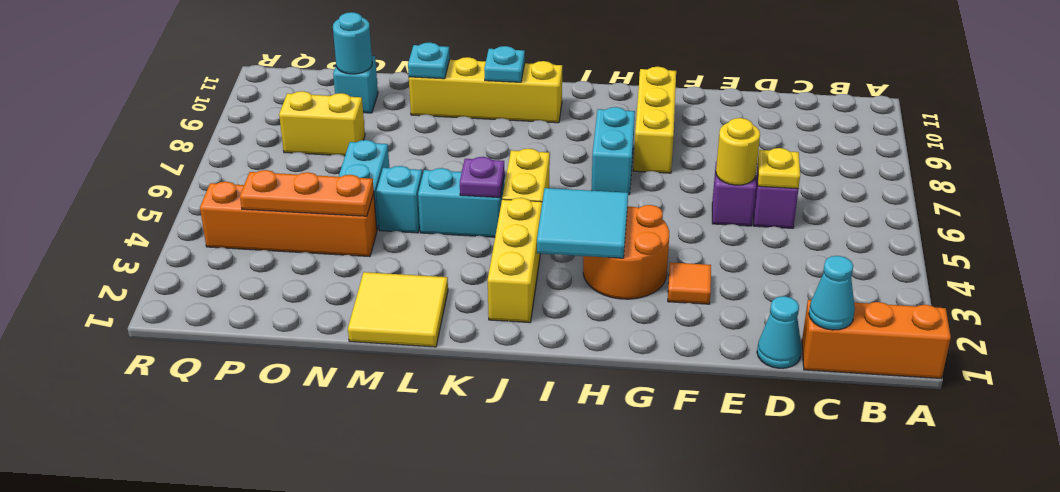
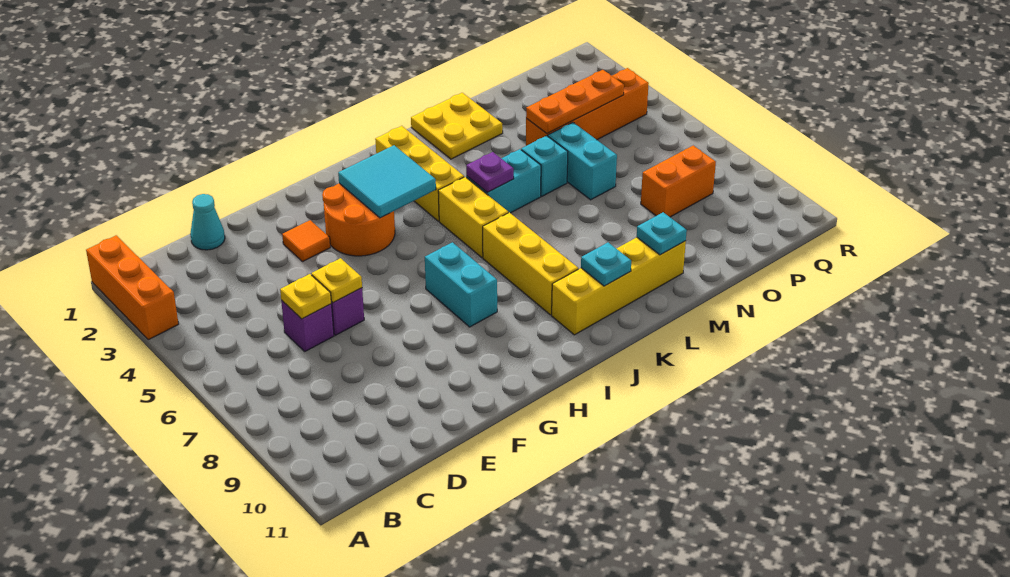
orange 1x3 brick [802,300,951,378] -> orange 1x3 brick turned to [86,235,179,340]
cyan 1x1 cone [809,256,855,330] -> none
yellow 1x1 round brick [716,118,760,185] -> yellow 1x1 plate [311,258,362,303]
yellow 1x3 brick [633,67,676,173] -> yellow 1x3 brick moved to [483,213,578,315]
yellow 2x2 tile [348,272,448,347] -> yellow 2x2 plate [411,93,503,159]
yellow 1x2 brick [279,91,365,156] -> orange 1x2 brick [641,146,716,217]
cyan 1x1 brick [333,56,378,113] -> none
cyan 1x1 round brick [333,12,372,74] -> none

